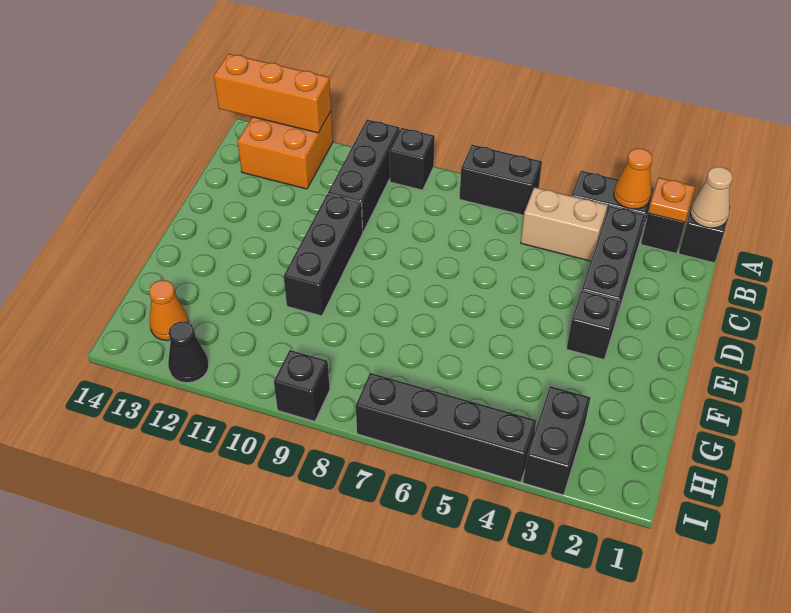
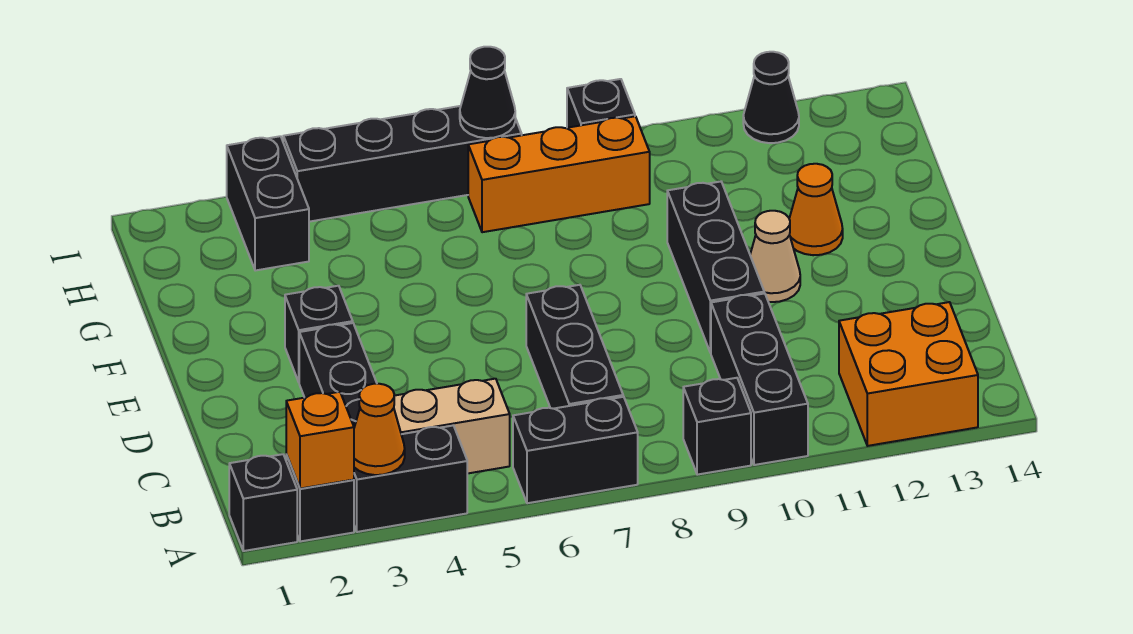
tan 1x1 cone [690,167,732,228] -> tan 1x1 cone moved to [750,211,800,302]
orange 1x1 plate [648,178,695,222] -> orange 1x1 brick [286,392,354,489]
orange 1x3 brick [214,54,331,133] -> orange 1x3 brick moved to [468,116,650,232]
none -> black 1x3 brick [526,285,623,409]
orange 1x1 cone [149,280,189,341] -> orange 1x1 cone moved to [789,164,843,255]
none -> black 1x1 cone [460,47,515,138]

